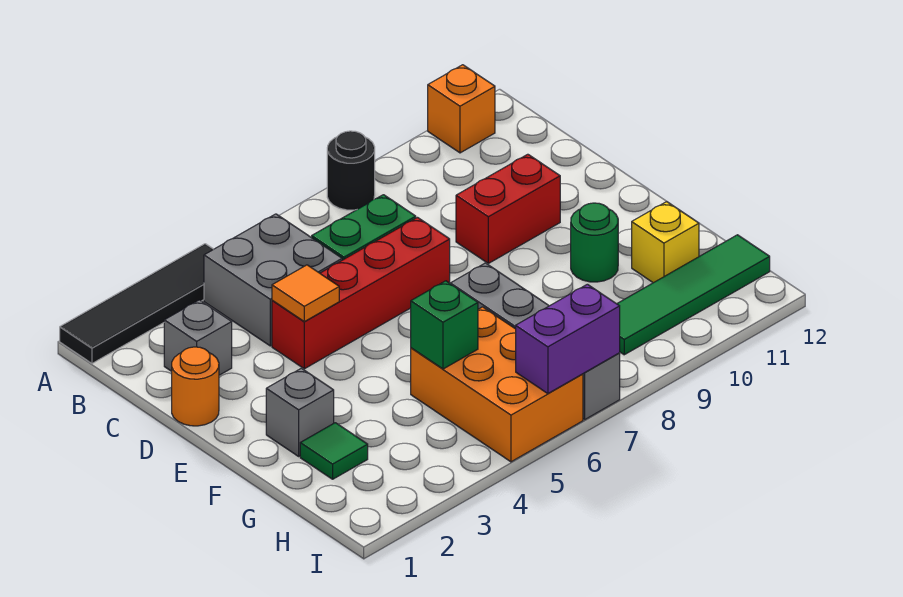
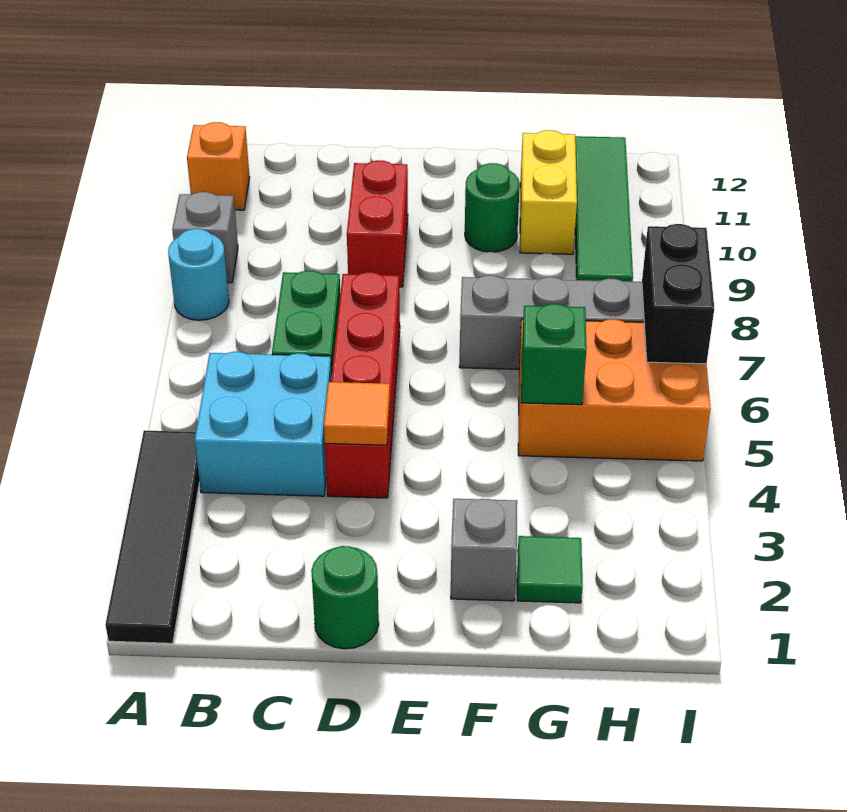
black 1x1 round brick [327,131,375,210] -> cyan 1x1 round brick [168,229,229,320]
grey 2x2 brick [204,214,342,346] -> cyan 2x2 brick [195,352,332,496]
grey 1x1 brick [164,300,232,375] -> grey 1x1 brick moved to [172,192,238,283]
orange 1x1 round brick [172,347,219,426] -> green 1x1 round brick [311,546,379,649]
yellow 1x1 brick [632,202,699,283] -> yellow 1x2 brick [520,130,577,254]
purple 1x2 brick [516,284,620,394] -> black 1x2 brick [642,224,714,364]

